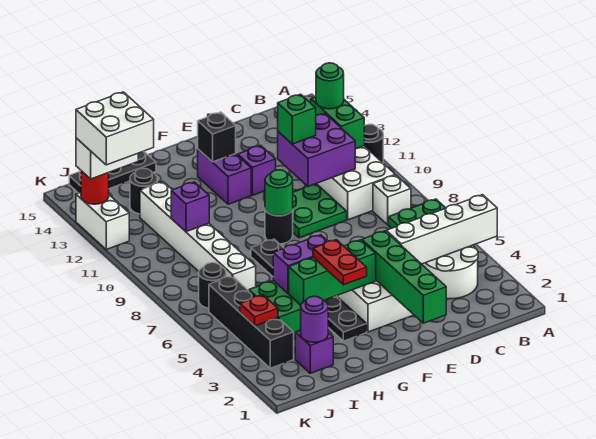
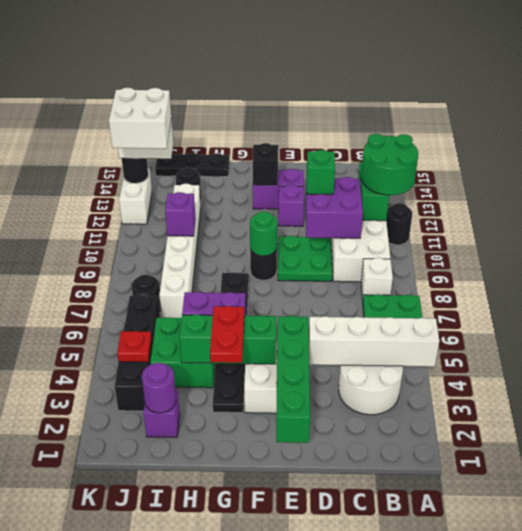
green 1x1 round brick [316,63,344,109] -> green 2x2 round brick [361,134,418,195]
purple 1x2 brick [198,149,251,204] -> purple 1x2 brick turned to [253,169,304,209]
red 1x1 round brick [81,171,109,204] -> black 1x1 round brick [122,158,148,183]

